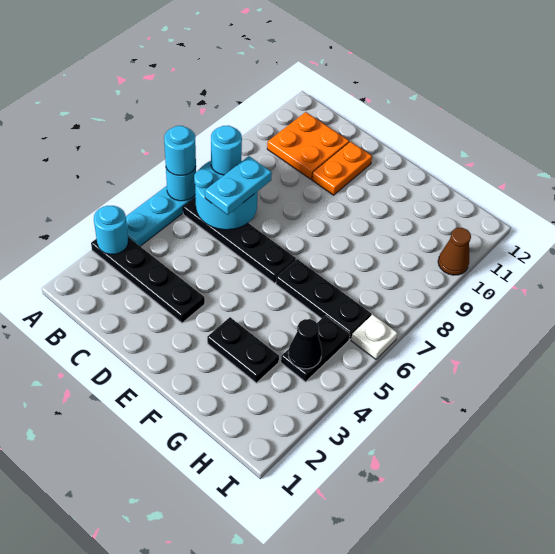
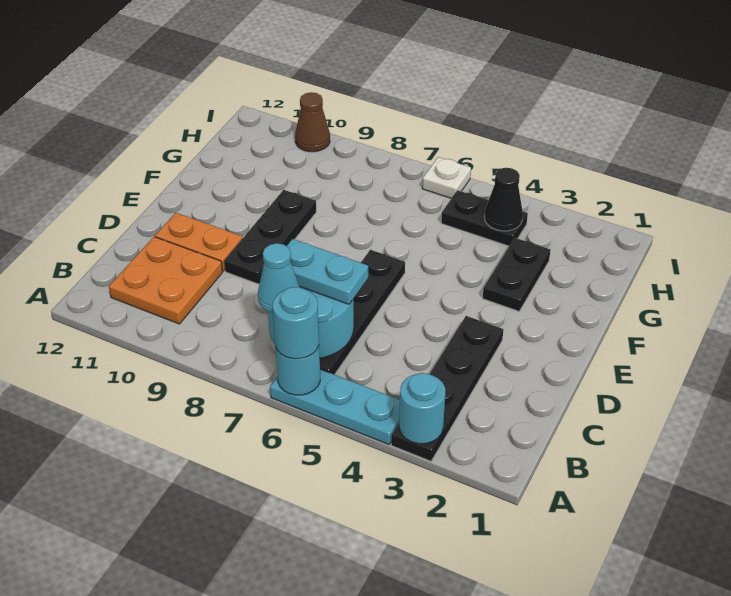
cyan 1x1 round brick [211,125,242,175] -> cyan 1x1 cone [258,243,300,313]
black 1x3 plate [276,259,371,340] -> black 1x3 plate moved to [224,190,316,284]

